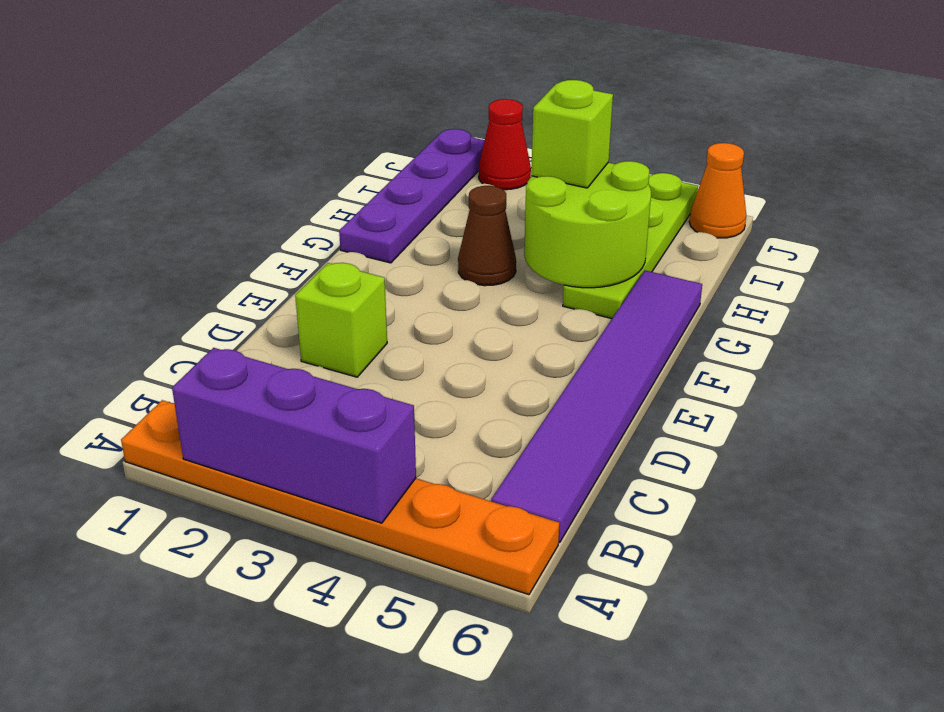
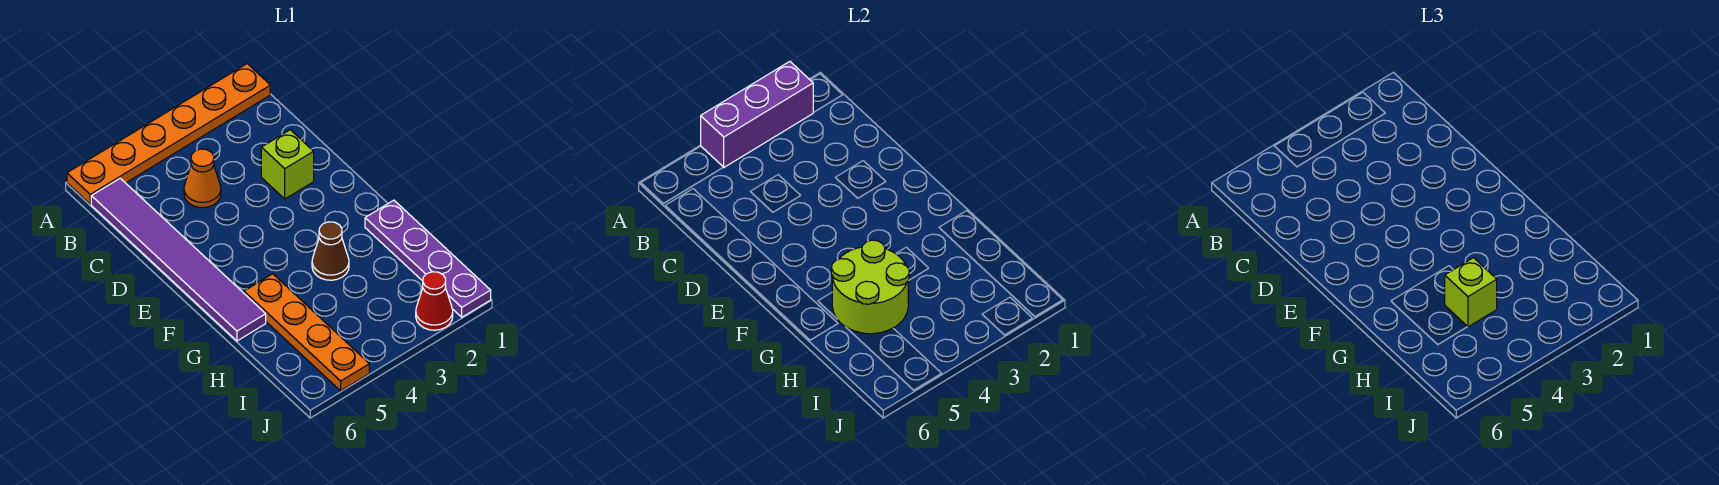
lime 1x4 plate [563,173,698,319] -> orange 1x4 plate [244,274,369,391]
orange 1x1 cone [689,143,746,238] -> orange 1x1 cone moved to [184,149,221,208]

